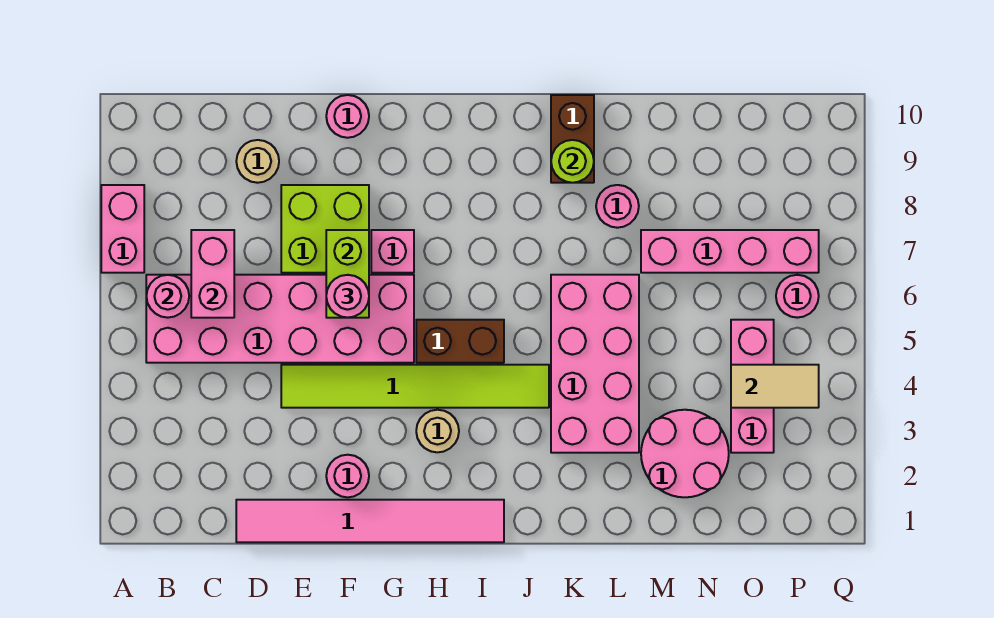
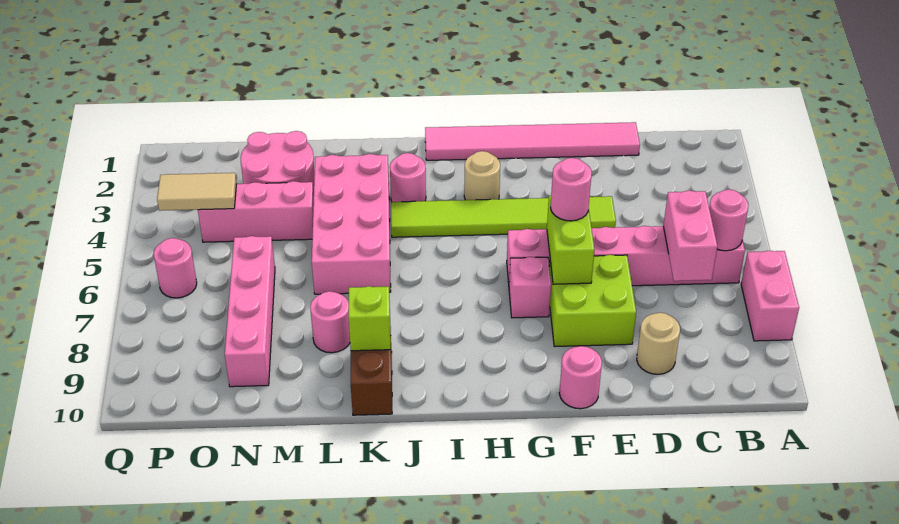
pink 2x6 brick [146,275,414,363] -> pink 1x6 brick [507,226,745,286]
pink 1x1 round brick [326,455,369,497] -> pink 1x1 round brick moved to [390,153,426,202]
brown 1x2 brick [416,320,504,363] -> none
lime 1x1 round brick [551,140,594,183] -> lime 1x1 brick [349,286,391,351]
pink 1x4 brick [641,230,819,273] -> pink 1x4 brick turned to [225,236,275,387]
pink 1x3 brick [731,320,774,453] -> pink 1x3 brick turned to [198,181,314,242]

